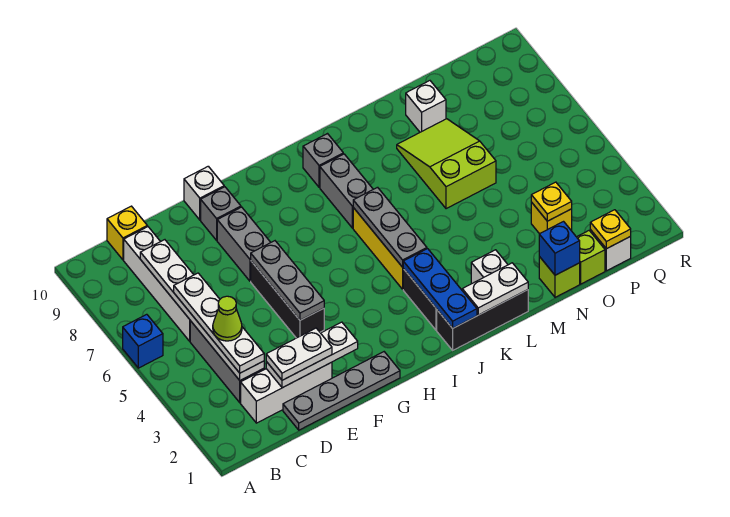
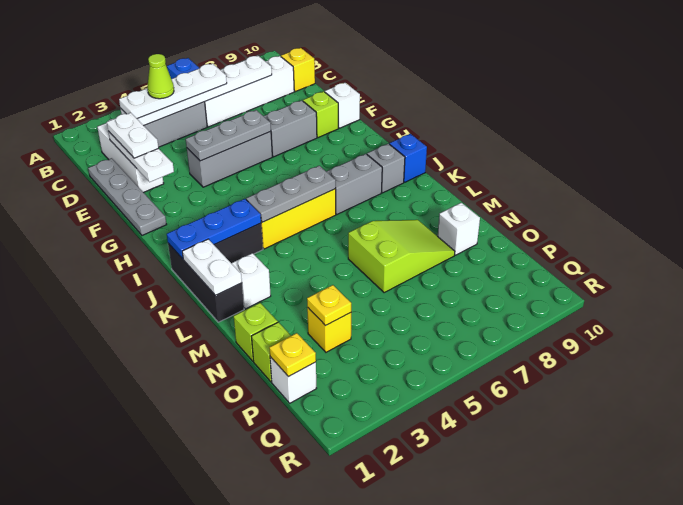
black 1x3 brick [251,261,324,338] -> grey 1x3 brick [187,132,272,187]
grey 1x1 brick [201,187,241,240] -> lime 1x1 brick [303,91,338,138]
blue 1x1 brick [539,222,580,275] -> blue 1x1 brick moved to [389,134,427,182]

